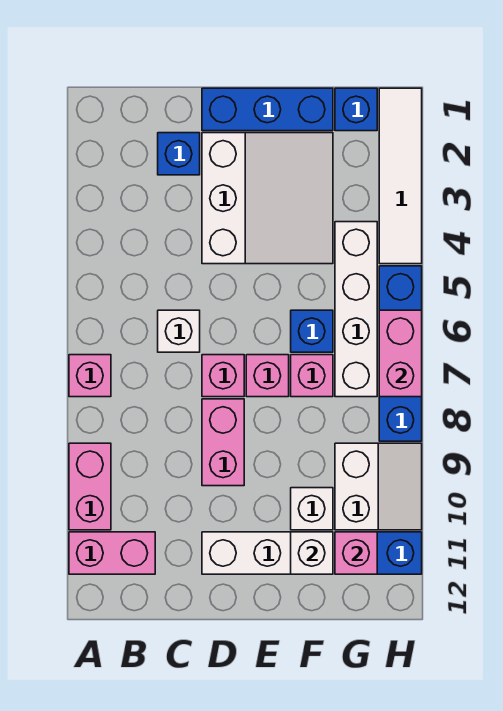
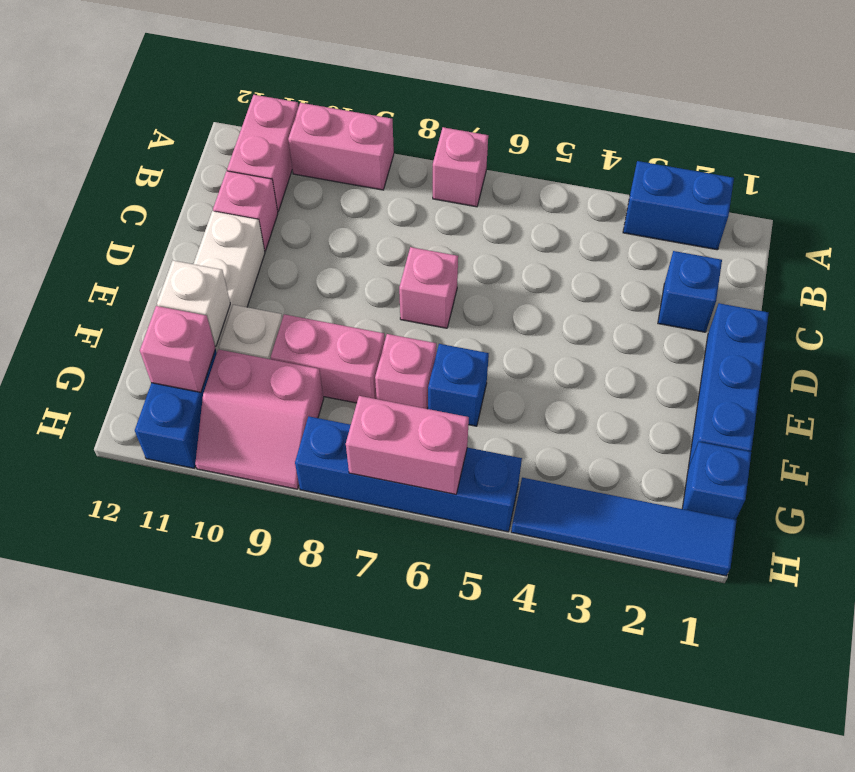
none -> blue 1x2 brick [623,161,734,250]
white 1x1 brick [158,310,200,352] -> none
white 3x3 slope [202,133,333,264] -> none
pink 1x2 brick [202,399,244,486] -> pink 1x2 brick moved to [271,314,385,403]
pink 1x1 brick [246,355,289,397] -> pink 1x1 brick moved to [213,171,278,251]
white 1x4 brick [335,222,377,397] -> none
white 2x2 slope [335,443,422,530] -> pink 2x2 slope [195,349,324,489]
white 1x4 tile [379,88,422,264] -> blue 1x4 tile [511,478,737,576]

